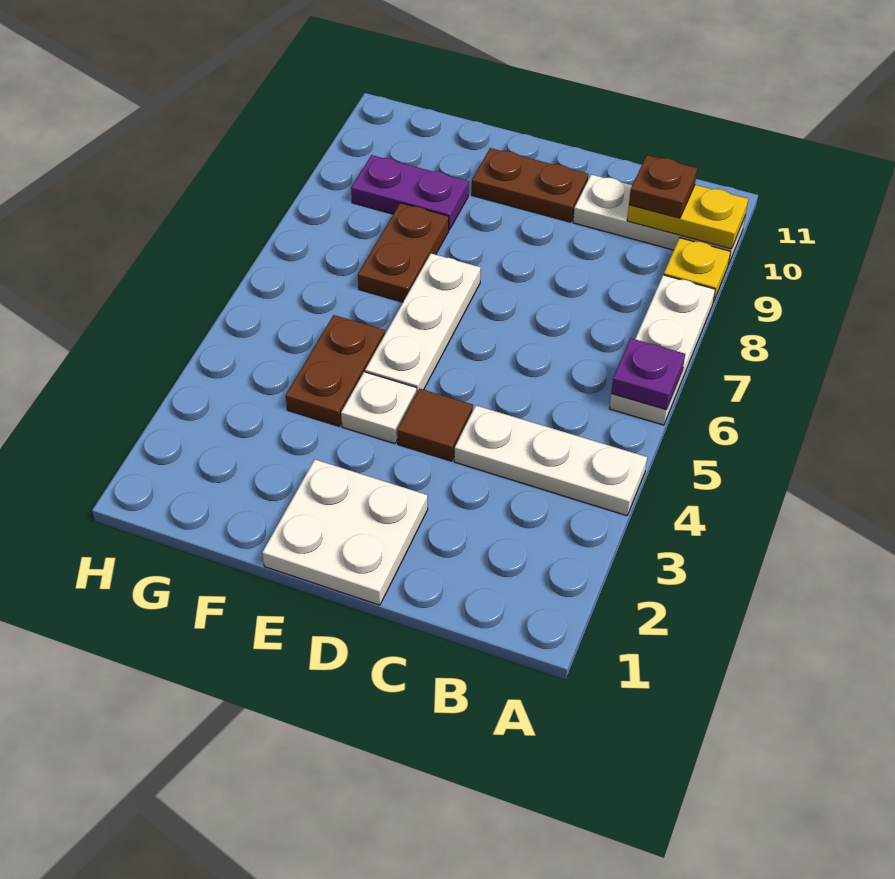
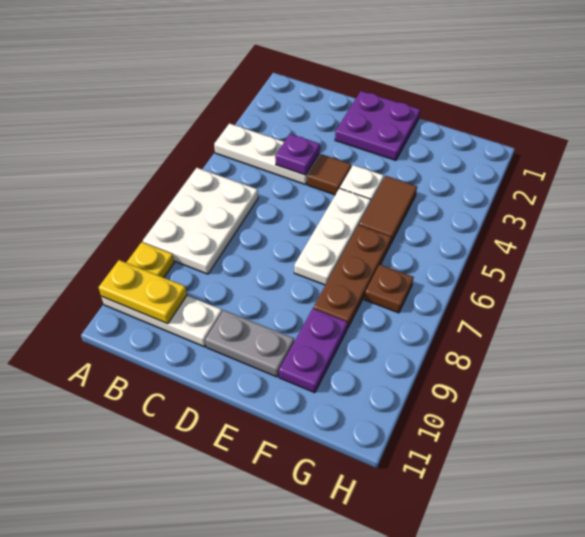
white 1x3 plate [609,275,715,425] -> white 2x3 plate [143,168,258,274]
purple 1x1 plate [611,338,685,410] -> purple 1x1 plate moved to [275,134,320,175]
brown 1x1 plate [629,155,697,218] -> brown 1x1 plate moved to [364,264,414,313]
white 2x2 plate [262,460,428,605] -> purple 2x2 plate [335,91,420,160]
brown 1x2 plate [472,148,588,222] -> grey 1x2 plate [205,310,294,377]
brown 1x2 plate [286,315,385,426] -> brown 1x2 tile [359,176,417,244]
brown 1x2 plate [358,203,449,302] -> brown 1x3 plate [313,225,391,329]
purple 1x2 plate [351,155,469,230] -> purple 1x2 plate turned to [279,309,348,393]

